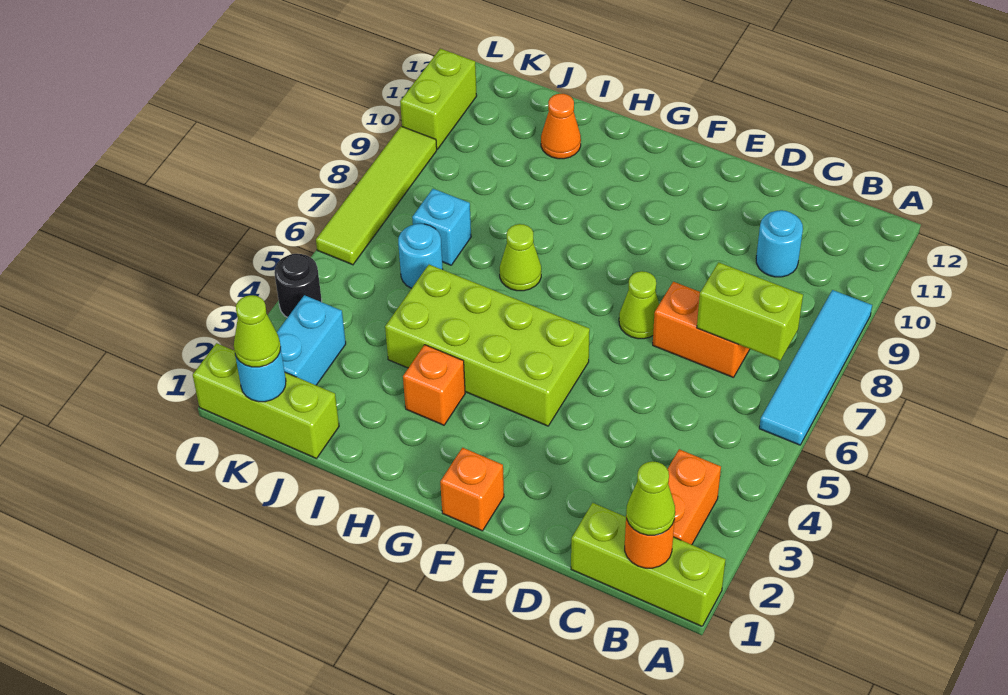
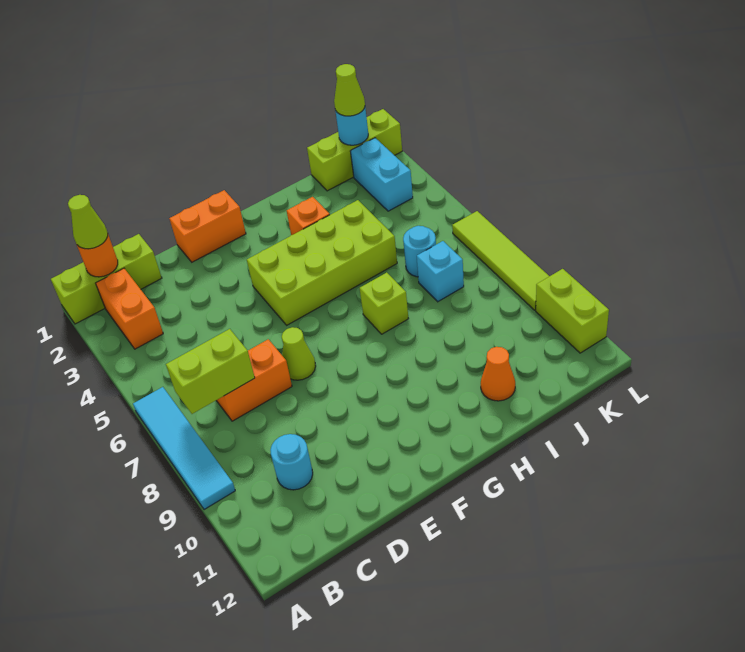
orange 1x1 brick [440,448,504,531] -> orange 1x2 brick [169,190,246,262]
lime 1x1 cone [500,224,541,291] -> lime 1x1 brick [360,273,409,334]
black 1x1 round brick [274,254,322,318] -> none

